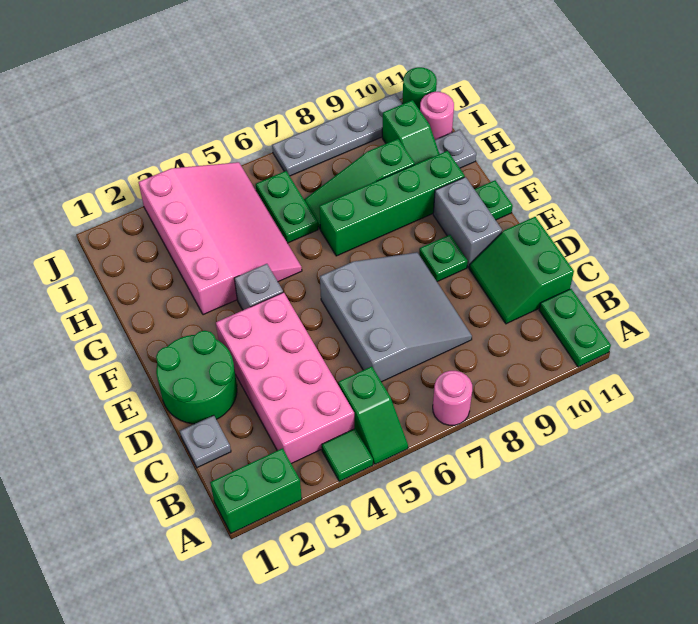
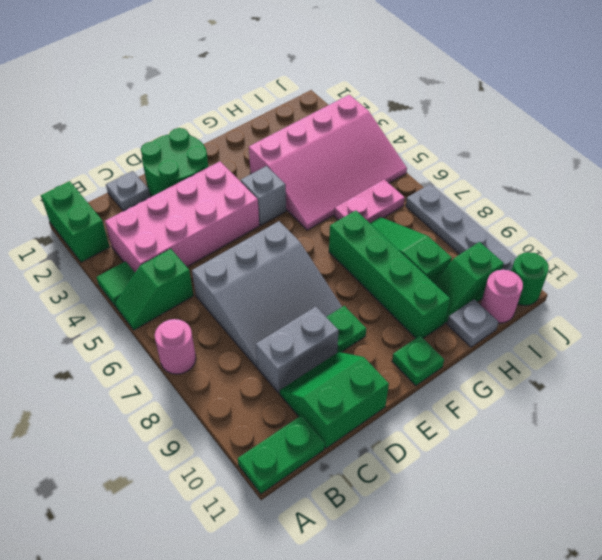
grey 1x2 brick [433,177,502,267] -> grey 1x2 brick moved to [256,307,338,393]
green 1x2 plate [256,171,318,243] -> pink 1x2 plate [334,179,405,223]

